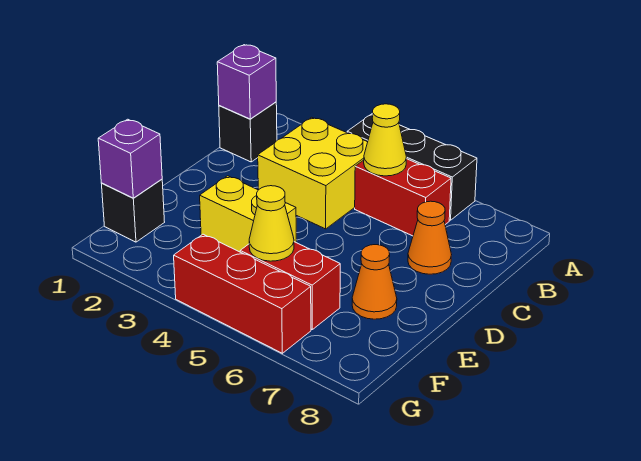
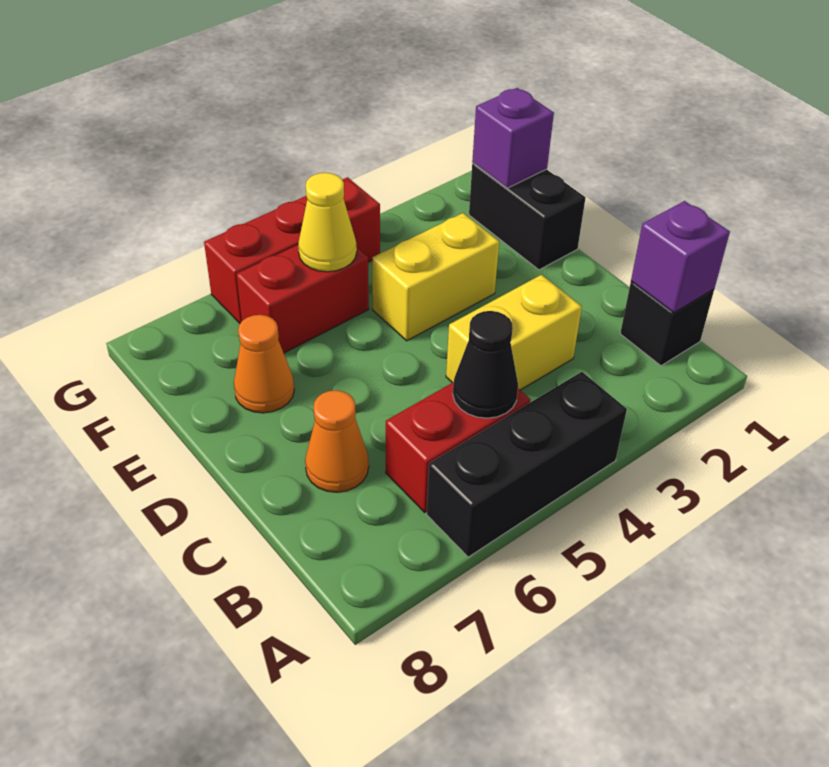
yellow 2x2 brick [258,117,368,229] -> yellow 1x2 brick [446,275,582,390]
yellow 1x1 cone [364,104,407,176] -> black 1x1 cone [453,311,518,418]
black 1x1 brick [101,179,164,242] -> black 1x2 brick [469,163,586,270]

